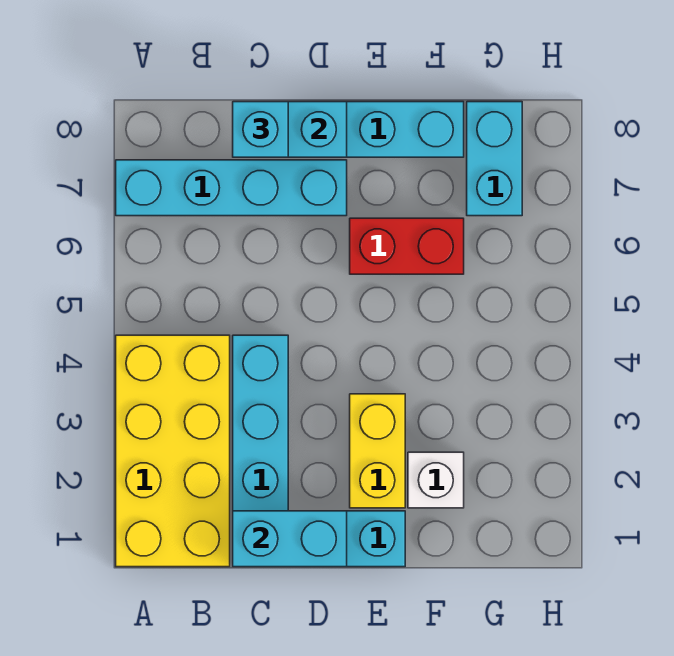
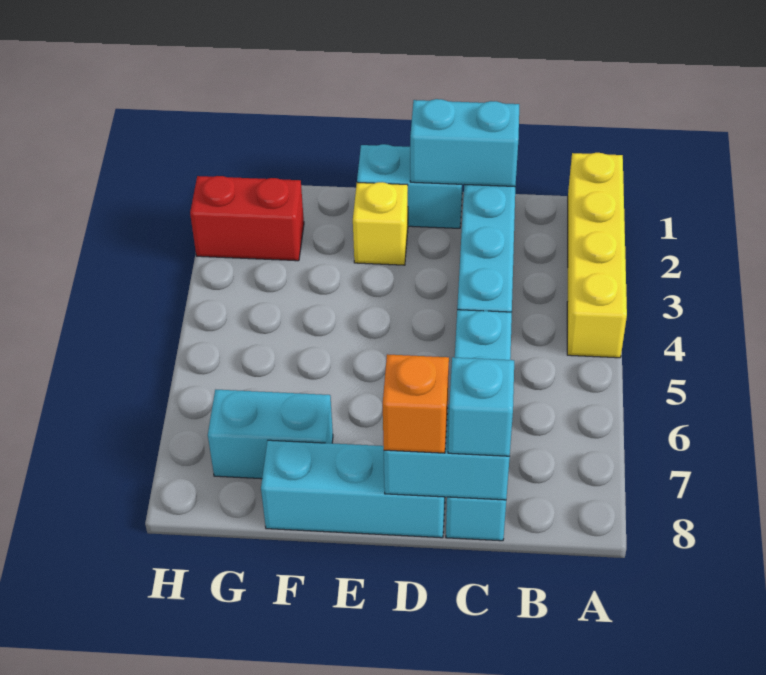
yellow 2x4 brick [116,335,230,567] -> yellow 1x4 brick [567,153,627,358]
cyan 1x4 brick [116,160,347,216] -> cyan 1x4 brick turned to [446,310,512,541]
none -> orange 1x1 brick [383,354,449,453]
yellow 1x2 brick [350,394,405,508] -> yellow 1x1 brick [353,182,408,265]
red 1x2 brick [350,218,464,274] -> red 1x2 brick moved to [190,176,304,261]
white 1x1 brick [408,452,464,508] -> none
cyan 1x2 brick [467,102,522,216] -> cyan 1x2 brick turned to [208,390,333,479]

